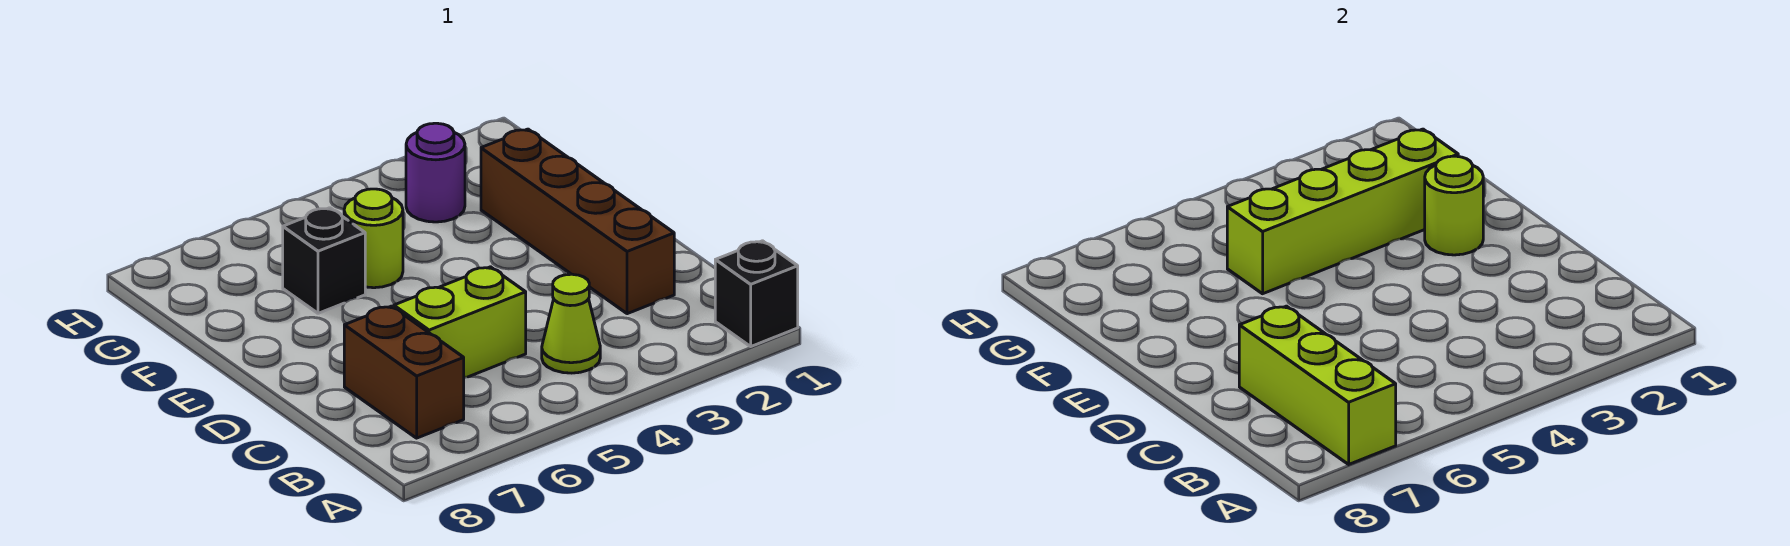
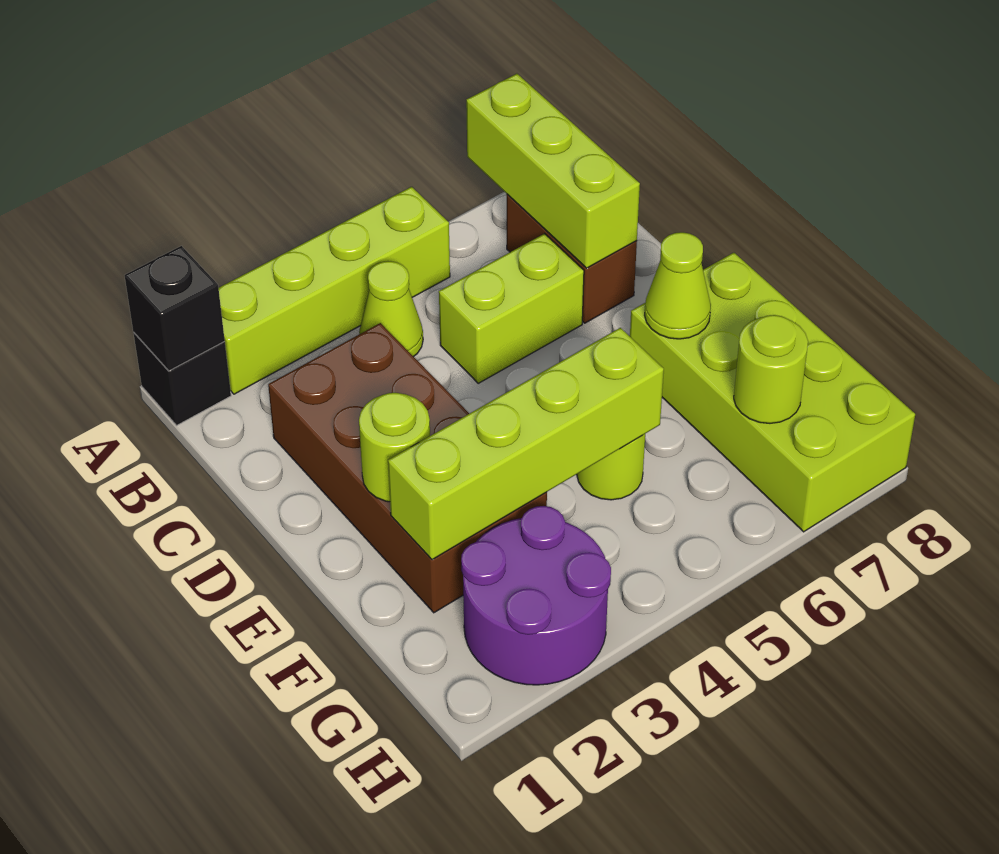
none -> lime 1x4 brick [219,187,450,394]
brown 1x4 brick [481,129,674,314] -> brown 2x4 brick [268,323,547,613]
none -> lime 2x4 brick [630,253,915,532]
none -> lime 1x1 cone [645,232,711,339]
black 1x1 brick [283,208,365,313] -> black 1x1 brick moved to [125,246,225,371]
purple 1x1 round brick [406,123,465,222] -> purple 2x2 round brick [461,506,611,685]
none -> lime 1x1 round brick [734,315,808,423]

